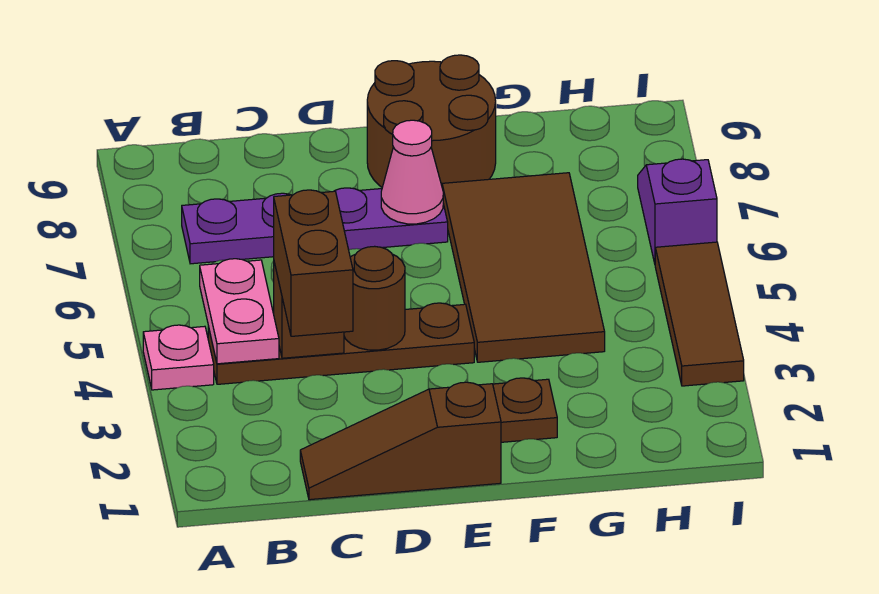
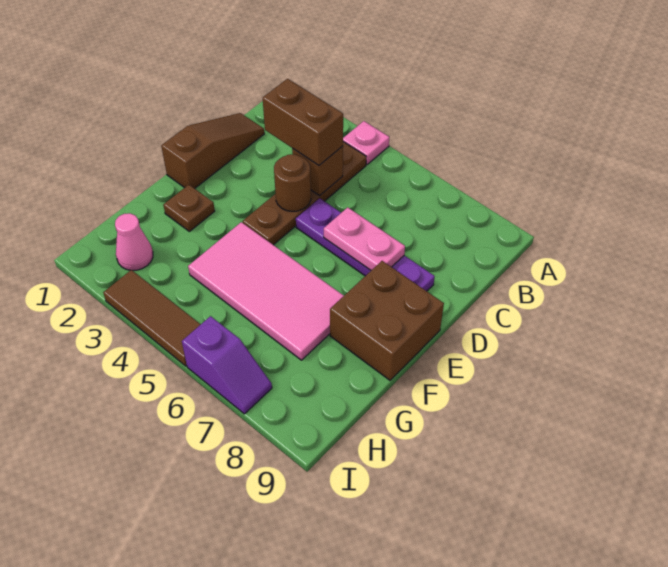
pink 1x2 plate [200,259,279,364] -> pink 1x2 plate moved to [324,207,405,270]
purple 1x4 plate [182,188,448,264] -> purple 1x4 plate turned to [296,198,435,291]
pink 1x1 cone [381,120,443,224] -> pink 1x1 cone moved to [115,213,153,270]
brown 2x2 round brick [367,55,496,187] -> brown 2x2 brick [330,261,444,380]
brown 2x4 tile [442,173,605,362] -> pink 2x4 tile [188,222,344,360]

